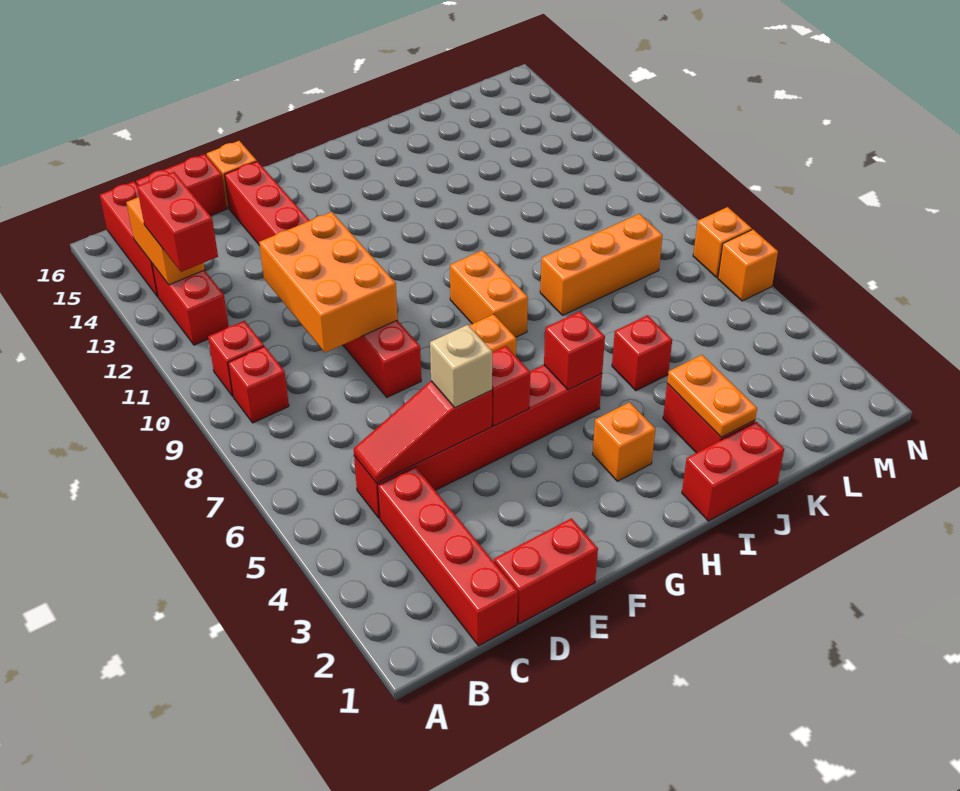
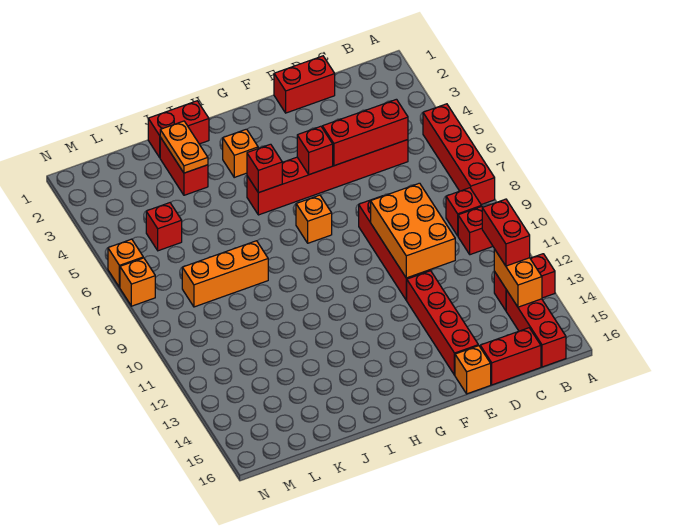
red 1x2 brick [152,264,229,345] -> red 1x2 brick turned to [494,254,555,310]
red 1x4 brick [378,467,518,646] -> red 1x4 brick moved to [423,104,495,205]
red 1x3 slope [354,381,492,483] -> red 1x3 brick [322,99,408,166]
tan 1x1 brick [430,325,492,408] -> none
orange 1x2 brick [450,250,528,337] -> none
red 1x1 brick [612,315,672,391] -> red 1x1 brick moved to [146,203,182,251]

